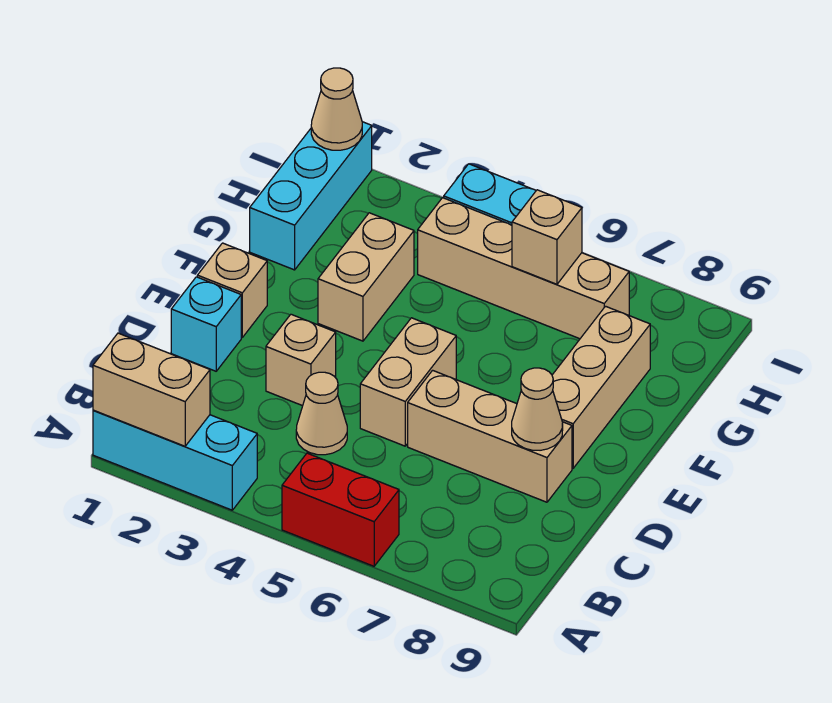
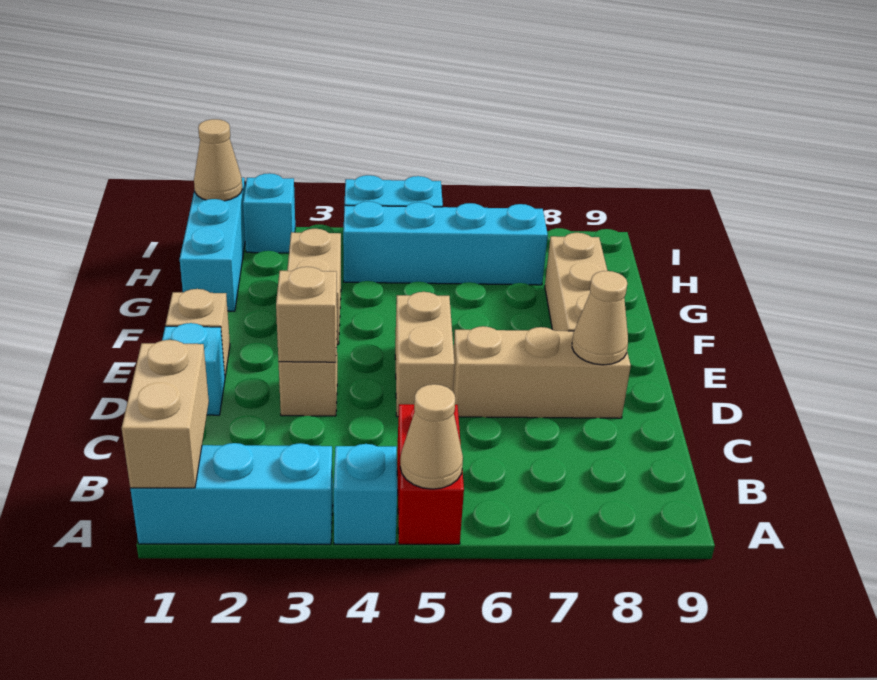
tan 1x2 brick [93,333,210,446] -> tan 1x2 brick turned to [122,340,209,488]
none -> cyan 1x1 brick [334,444,397,544]
red 1x2 brick [282,453,399,566] -> red 1x2 brick turned to [397,404,464,544]
tan 1x1 cone [296,372,347,455] -> tan 1x1 cone moved to [400,384,463,489]
tan 1x4 brick [418,198,629,339] -> cyan 1x4 brick [343,201,548,285]
tan 1x1 brick [512,190,582,284] -> tan 1x1 brick moved to [276,267,337,362]
none -> cyan 1x1 brick [243,173,295,253]

